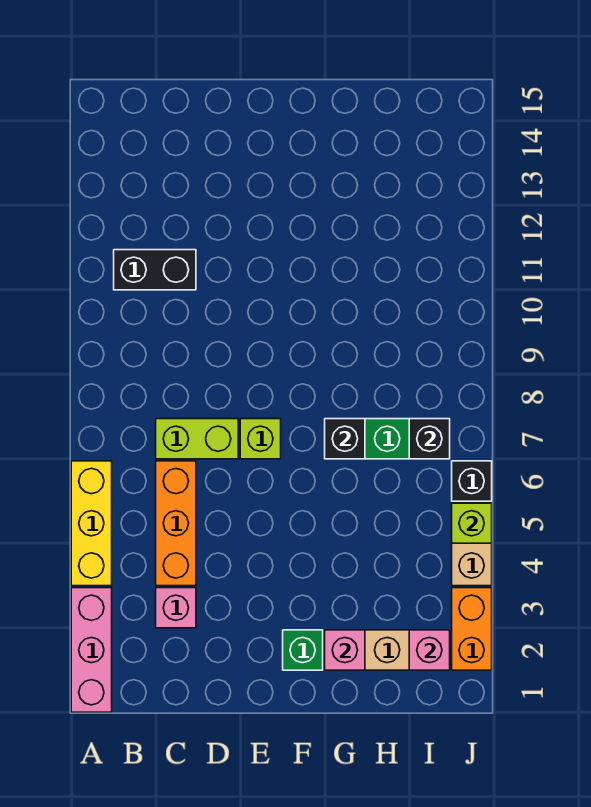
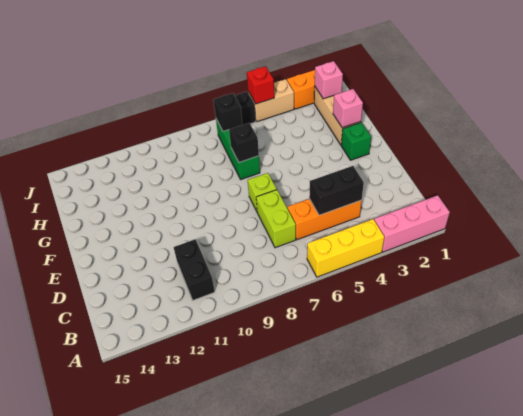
pink 1x1 brick [156,588,196,628] -> none
none -> black 1x2 brick [309,166,364,215]
lime 1x1 brick [452,503,492,543] -> red 1x1 brick [247,66,274,104]

